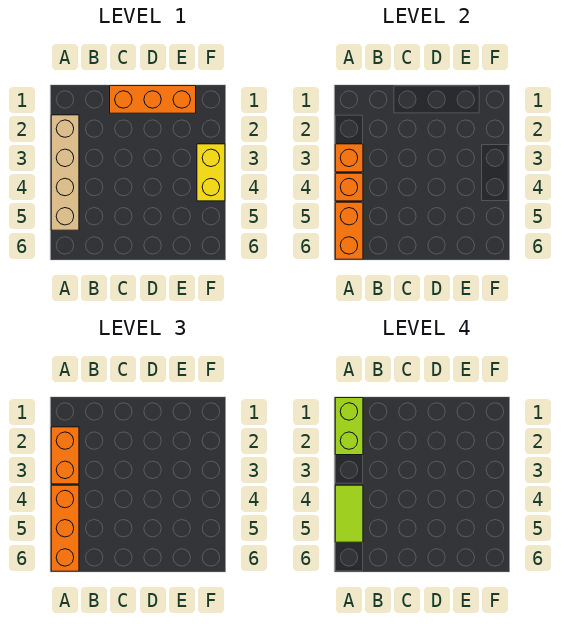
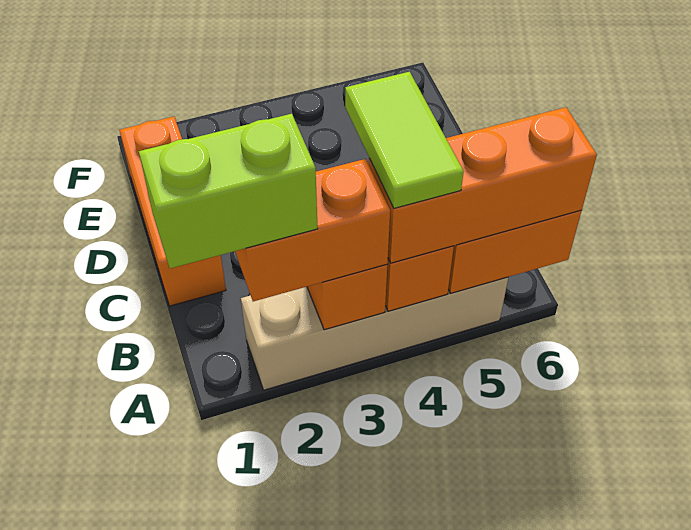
lime 1x2 tile [335,485,363,542] -> lime 1x2 tile turned to [345,72,464,208]
yellow 1x2 brick [197,144,225,201] -> none

